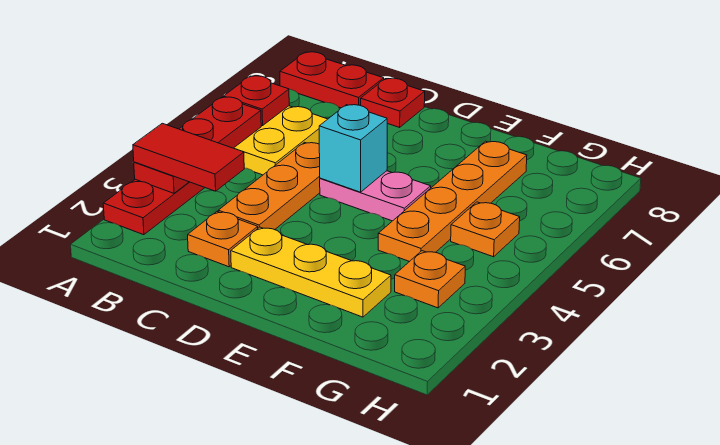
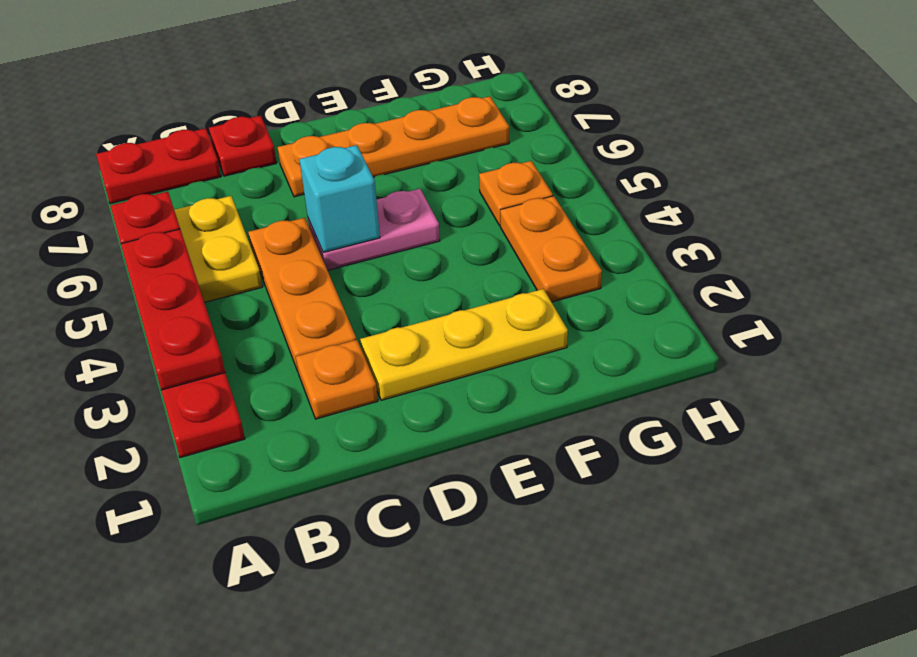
red 1x2 tile [133,123,244,191] -> none
orange 1x4 plate [378,141,527,262] -> orange 1x4 plate turned to [277,96,509,197]
orange 1x1 plate [395,251,465,308] -> orange 1x2 plate [500,196,602,302]

